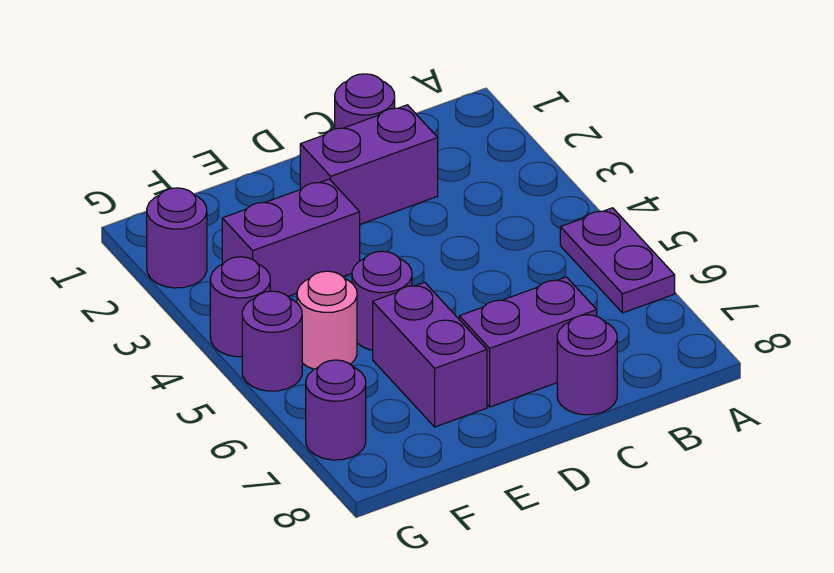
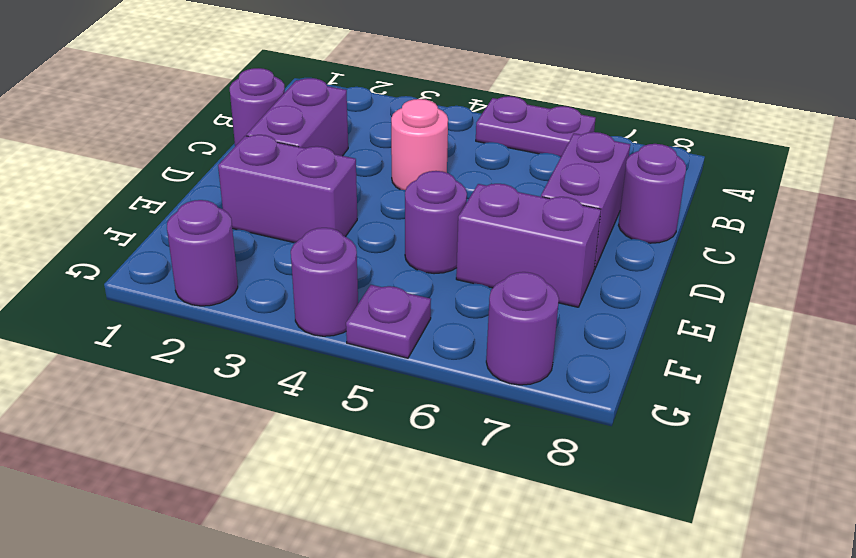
purple 1x2 brick [222,179,360,296] -> purple 1x2 brick turned to [218,135,357,243]
pink 1x1 round brick [297,271,357,369] -> pink 1x1 round brick moved to [391,99,448,190]
purple 1x1 round brick [242,291,302,391] -> purple 1x1 plate [346,285,431,358]

